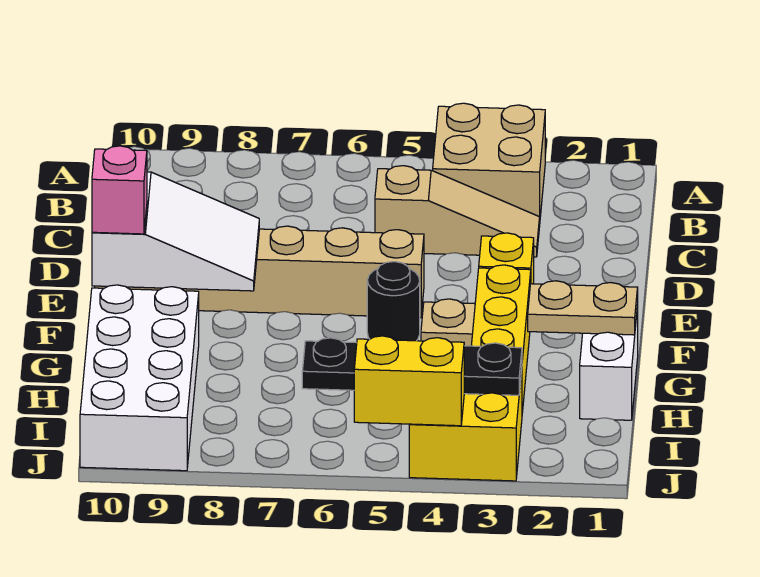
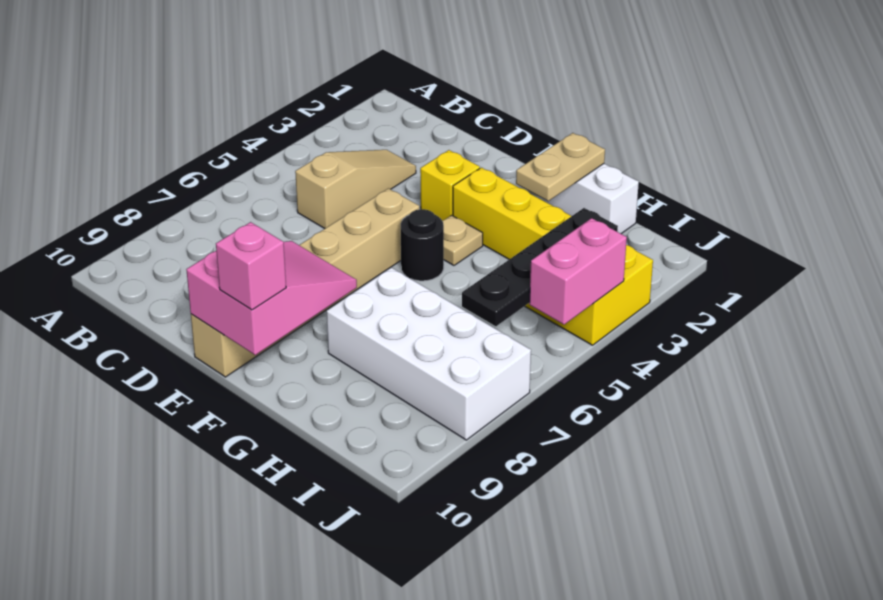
tan 2x2 brick [433,103,545,217] -> none
white 2x3 slope [92,172,259,291] -> pink 2x3 slope [186,241,357,355]
white 2x4 brick [80,285,199,471] -> white 2x4 brick moved to [327,268,531,440]
yellow 1x2 brick [354,336,464,426] -> pink 1x2 brick [529,218,627,324]

